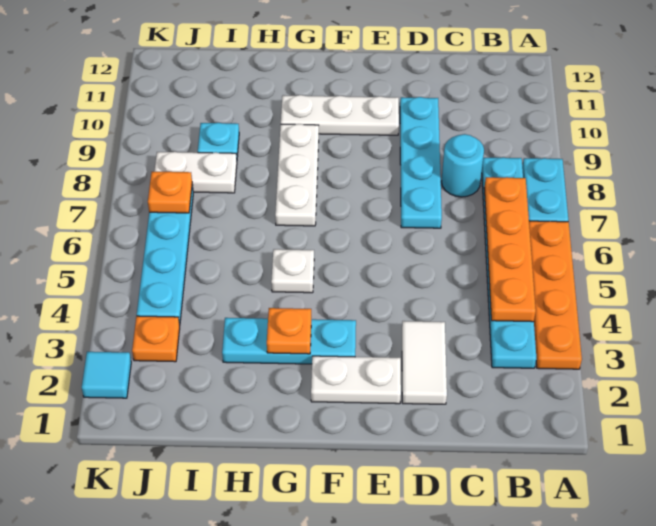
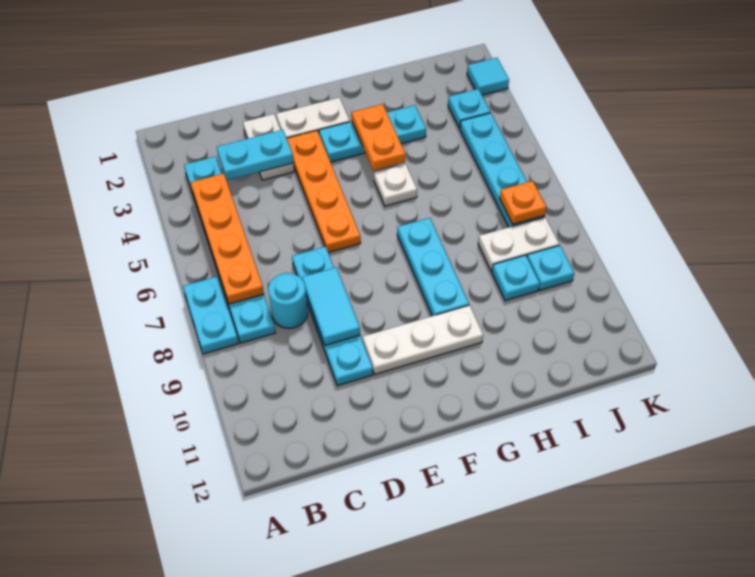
orange 1x4 plate [529,221,582,369] -> orange 1x4 plate moved to [287,130,361,253]
none -> cyan 1x2 plate [217,130,294,180]
white 1x2 tile [402,321,447,404] -> white 1x2 plate [243,114,294,180]
none -> cyan 1x2 tile [302,267,360,345]
orange 1x1 plate [267,308,311,354] -> orange 1x2 plate [352,104,405,171]
white 1x3 plate [275,124,319,226] -> cyan 1x3 plate [397,218,469,316]
orange 1x1 plate [132,316,180,362] -> cyan 1x1 plate [448,89,490,128]
none -> cyan 1x1 plate [527,245,574,290]

